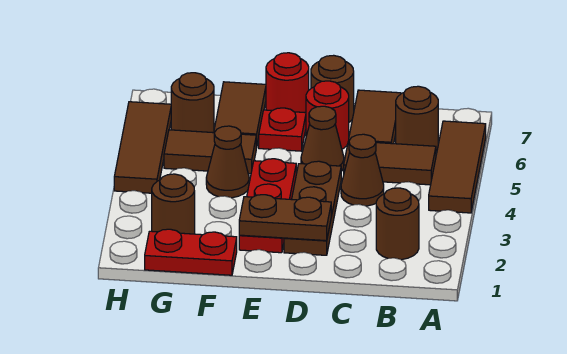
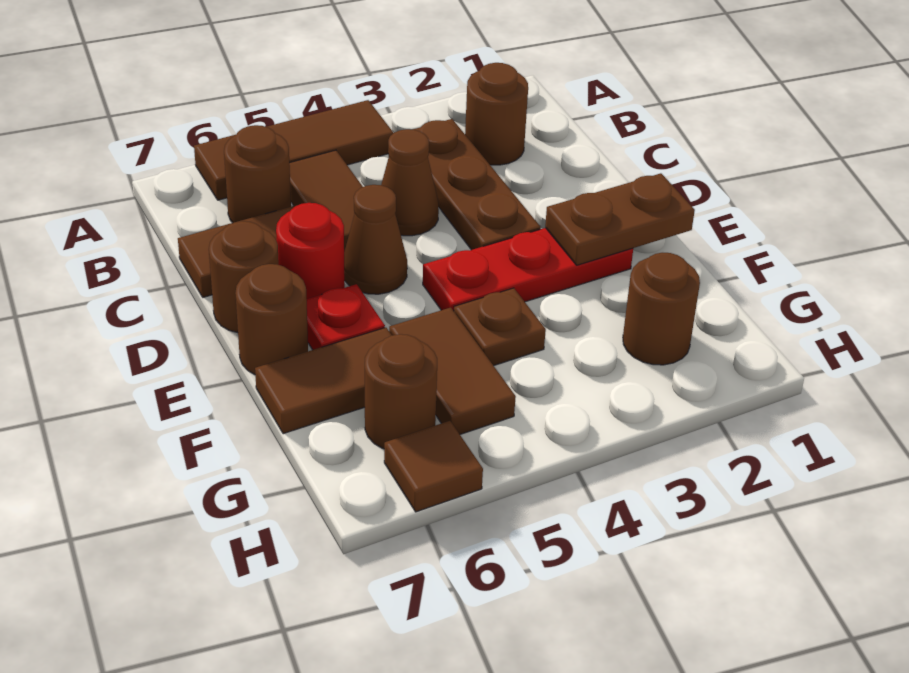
brown 1x3 plate [284,161,341,255] -> brown 1x3 plate turned to [413,119,541,250]
brown 1x2 plate [239,195,331,241] -> brown 1x2 plate turned to [545,173,695,265]
red 1x1 round brick [266,53,309,113] -> brown 1x1 round brick [235,264,308,374]
red 1x2 plate [145,229,237,275] -> none
brown 1x1 cone [206,126,249,198] -> brown 1x1 plate [454,288,546,366]
brown 1x3 tile [114,102,171,193] -> brown 1x1 tile [384,421,483,512]

